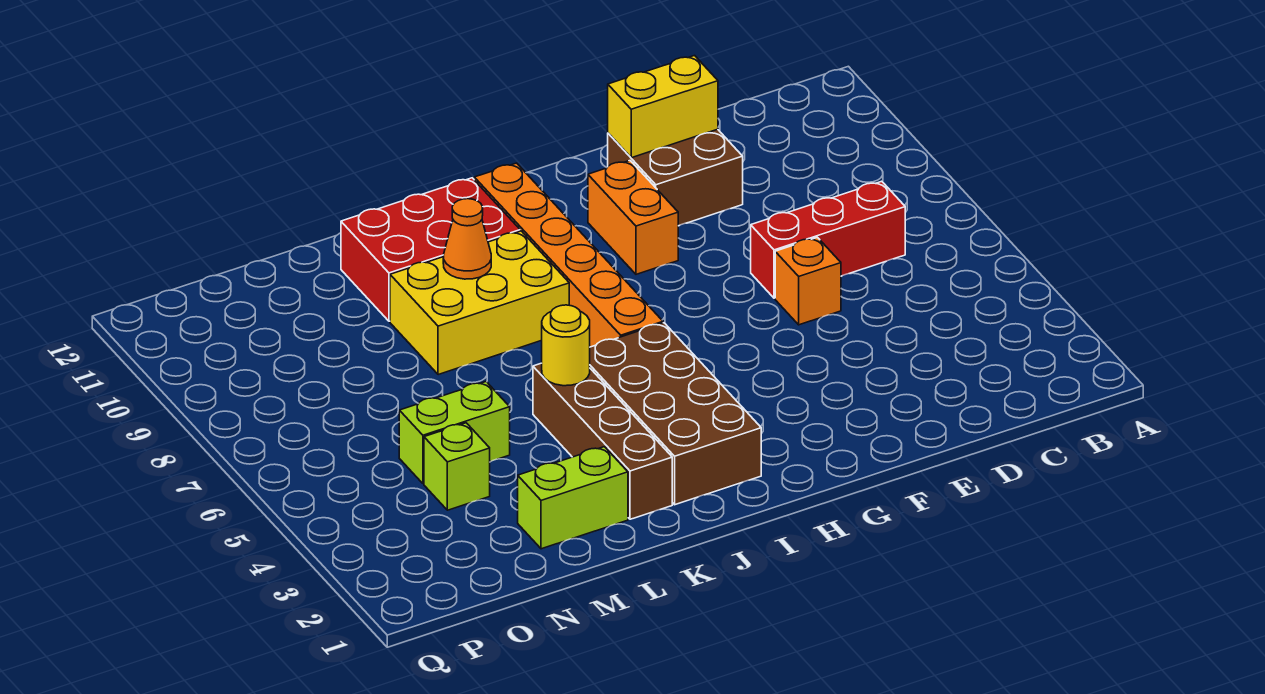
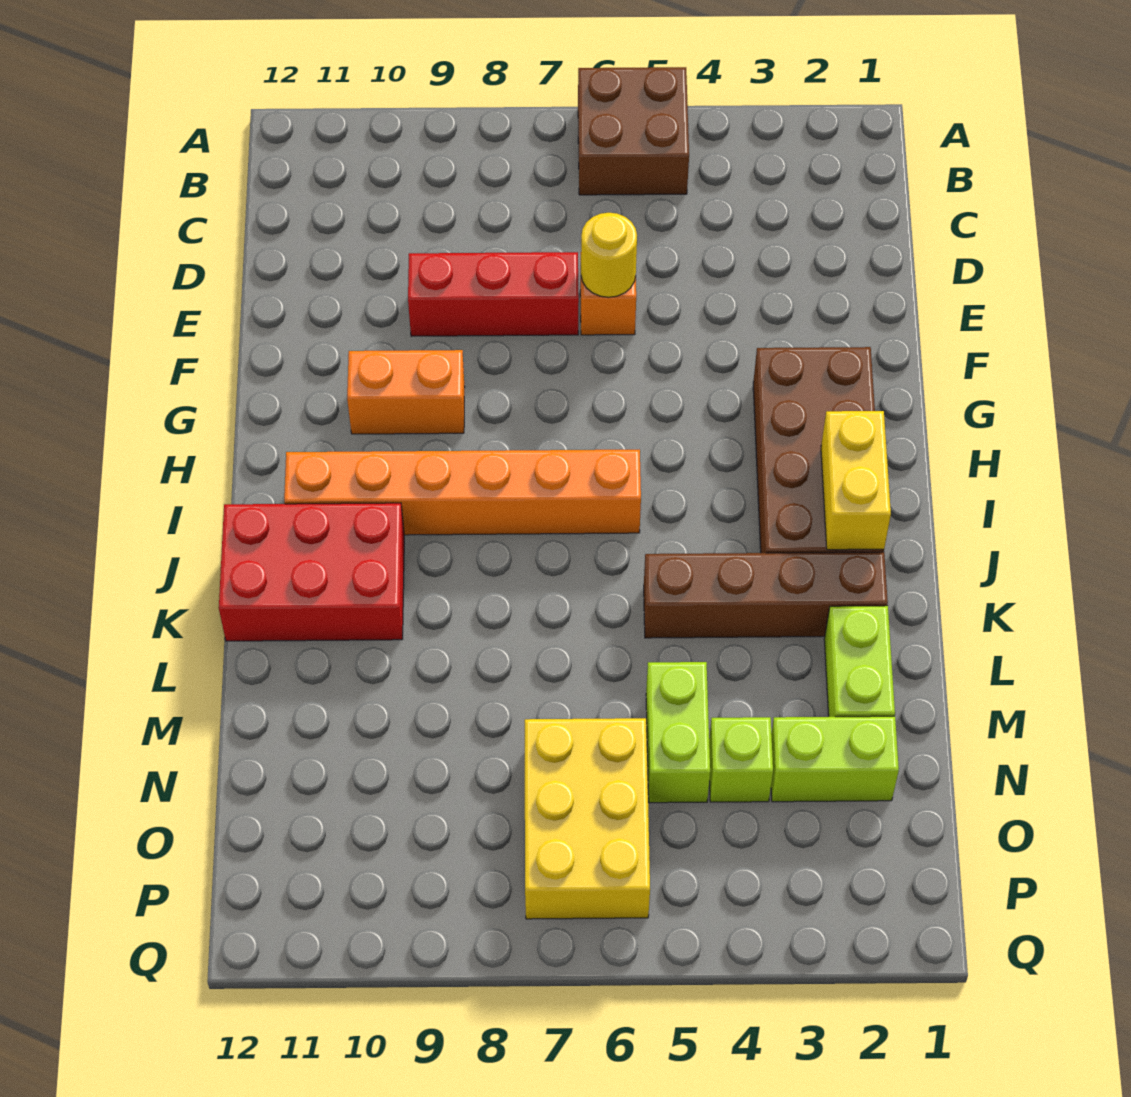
red 1x3 brick [751,181,905,298] -> red 1x3 brick turned to [408,252,579,336]
brown 2x2 brick [608,129,743,226] -> brown 2x2 brick moved to [578,67,689,195]
yellow 1x2 brick [608,56,718,158] -> yellow 1x2 brick moved to [821,411,891,550]
brown 2x4 brick [590,323,761,505] -> brown 2x4 brick turned to [753,347,884,553]
yellow 2x3 brick [390,231,569,375] -> yellow 2x3 brick moved to [525,718,650,919]
red 2x3 brick [341,178,520,321] -> red 2x3 brick turned to [219,503,404,641]
yellow 1x1 round brick [542,305,590,386] -> yellow 1x1 round brick moved to [581,213,637,297]
orange 1x1 cone [443,199,491,279] -> none
none -> lime 1x2 brick [771,716,899,802]

